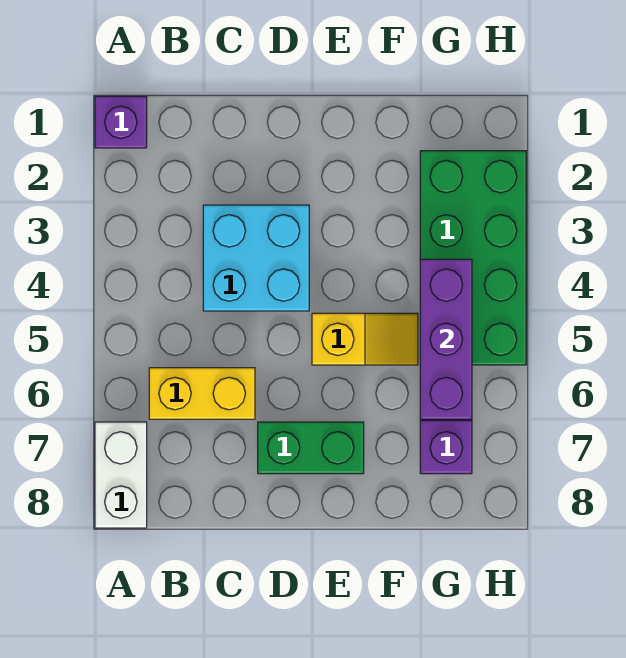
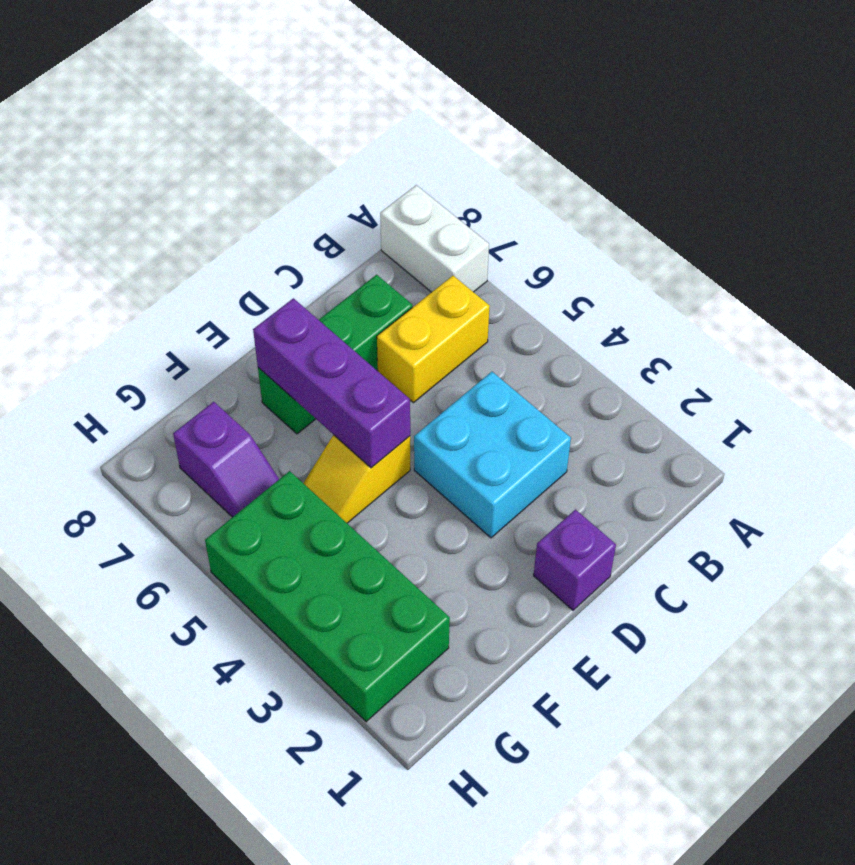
purple 1x1 brick [95,96,147,148] -> purple 1x1 brick moved to [534,510,616,610]
green 1x2 brick [258,422,364,474] -> green 1x3 brick [258,275,413,434]
purple 1x3 brick [420,259,472,419] -> purple 1x3 brick moved to [253,298,410,468]

